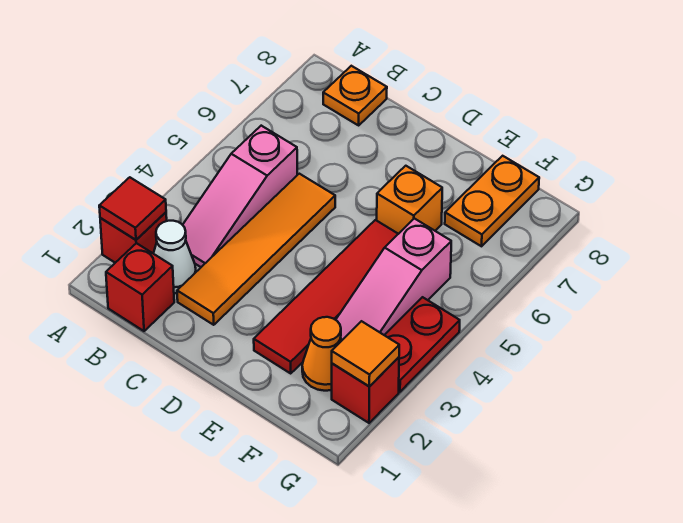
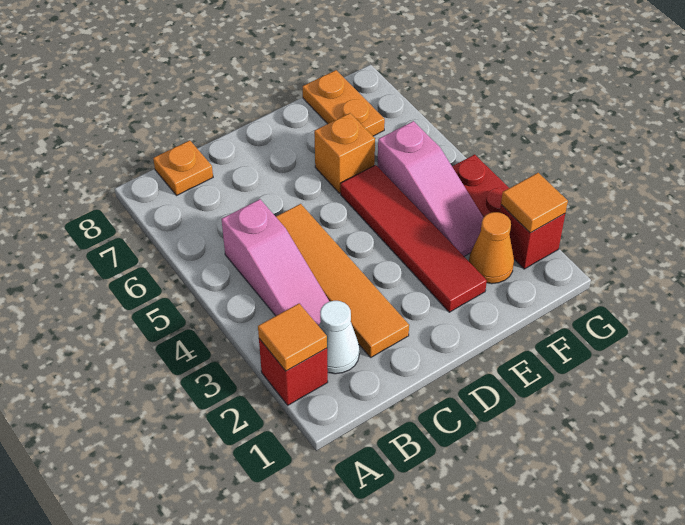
red 1x1 tile [99,177,166,240] -> orange 1x1 tile [258,304,327,371]
red 1x1 brick [106,243,174,331] -> none

